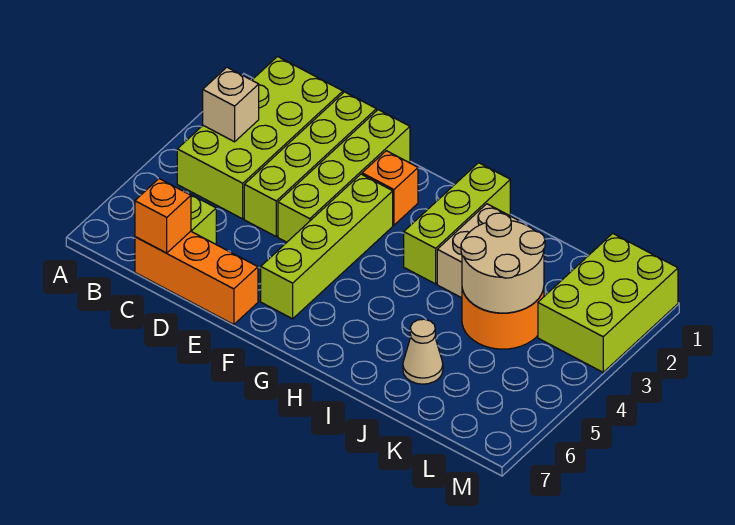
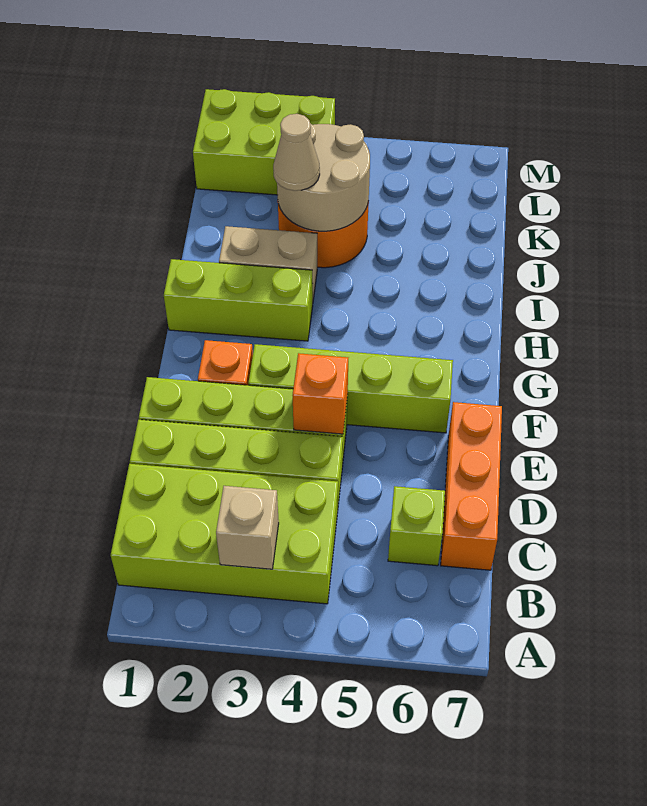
orange 1x1 brick [135,179,191,253] -> orange 1x1 brick moved to [292,353,348,434]
tan 1x1 cone [403,319,443,384] -> tan 1x1 cone moved to [273,114,320,191]

